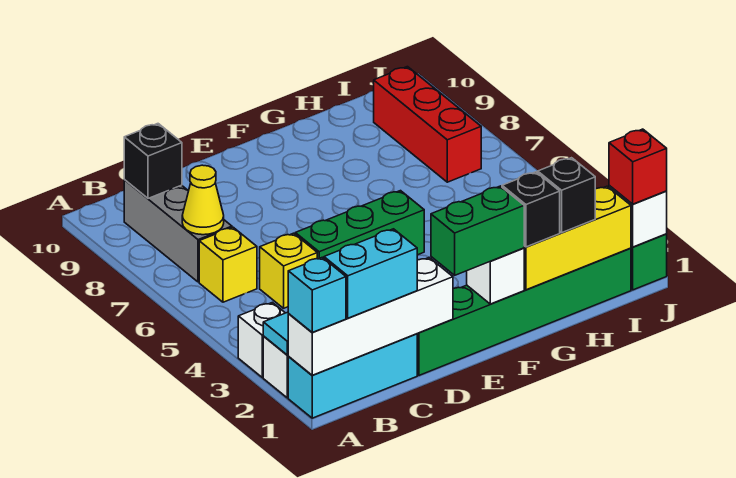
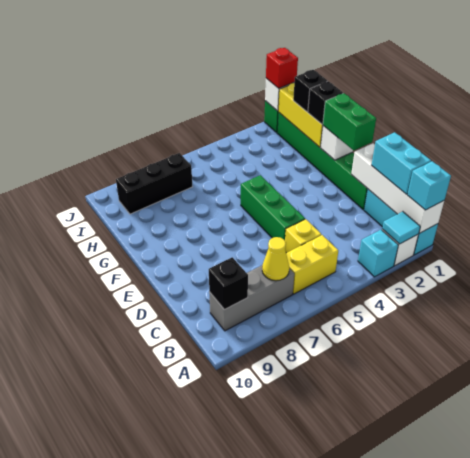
white 1x1 brick [238,302,285,377] -> cyan 1x1 brick [358,230,398,277]
yellow 1x1 brick [199,227,257,302] -> yellow 1x2 brick [286,235,338,294]
red 1x3 brick [374,67,481,182] -> black 1x3 brick [116,153,192,214]

